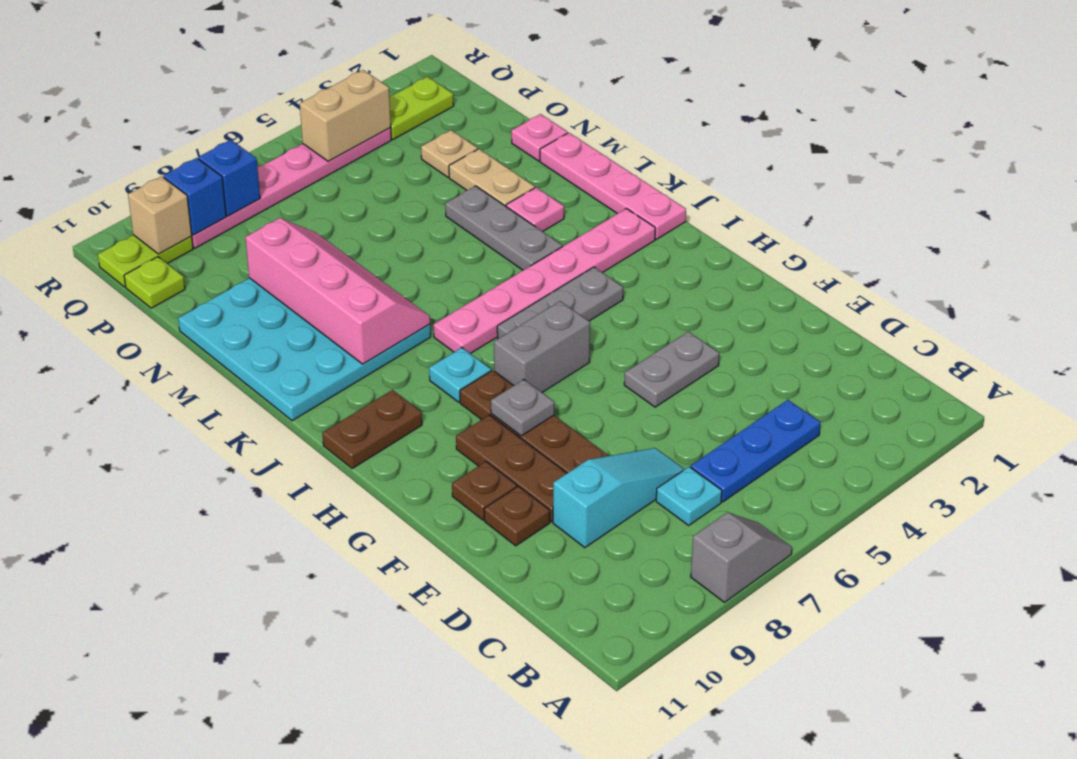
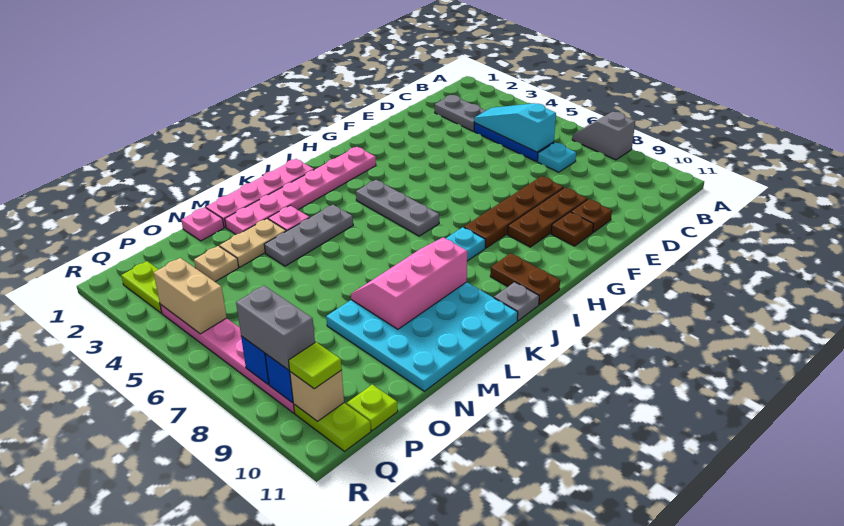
cyan 1x3 slope [553,448,685,548] -> cyan 1x3 slope moved to [474,103,556,152]
grey 1x2 plate [624,332,719,407] -> grey 1x2 plate moved to [435,95,486,131]
grey 1x1 plate [491,380,554,436] -> grey 1x1 plate moved to [494,282,539,321]
grey 1x2 brick [494,301,590,392] -> grey 1x2 brick moved to [236,286,315,370]
pink 1x6 plate [433,209,655,354] -> pink 1x6 plate turned to [225,147,376,234]
pink 2x4 slope [245,218,430,364] -> pink 2x3 slope [351,237,467,329]
none -> lime 1x1 tile [289,342,342,389]

